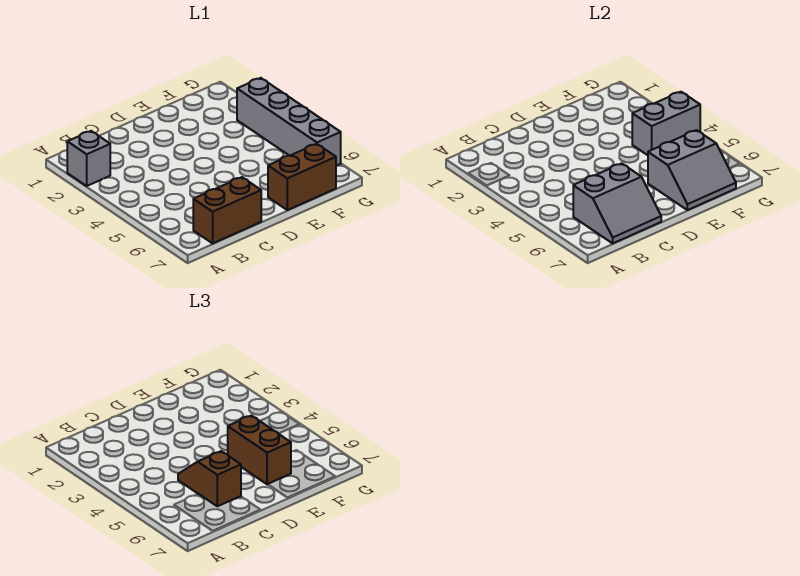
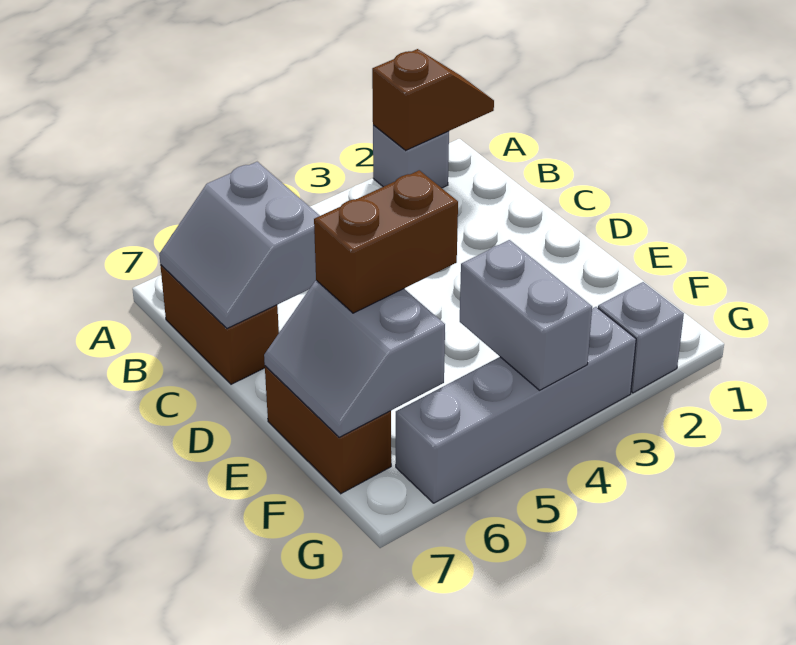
brown 1x2 slope [178,451,241,506] -> brown 1x2 slope moved to [372,49,494,150]
none -> grey 1x1 brick [598,282,684,393]

